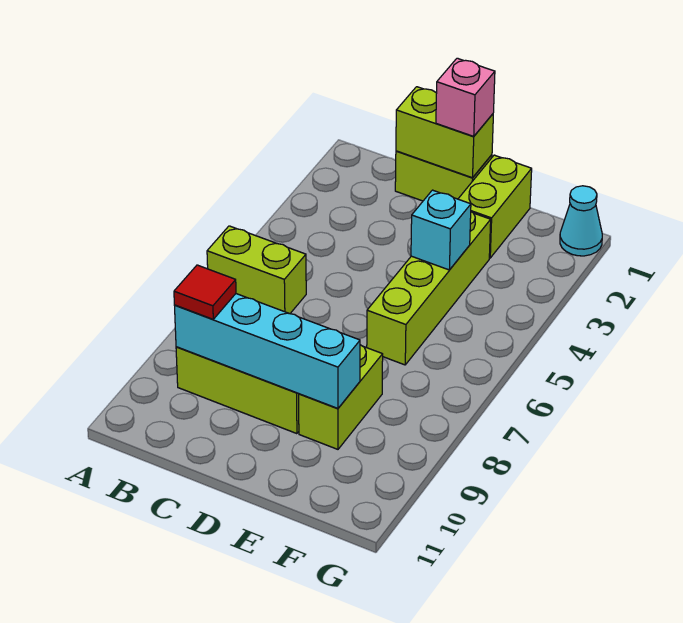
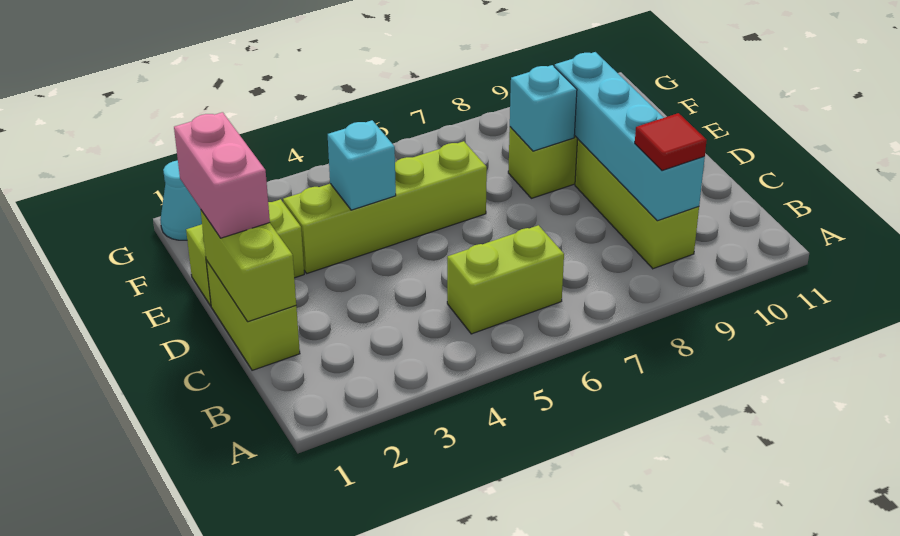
lime 1x2 brick [207,226,306,314] -> lime 1x2 brick turned to [447,225,564,334]
pink 1x1 brick [436,58,495,136] -> pink 1x2 brick [174,112,270,238]
none -> cyan 1x1 brick [510,65,577,151]

